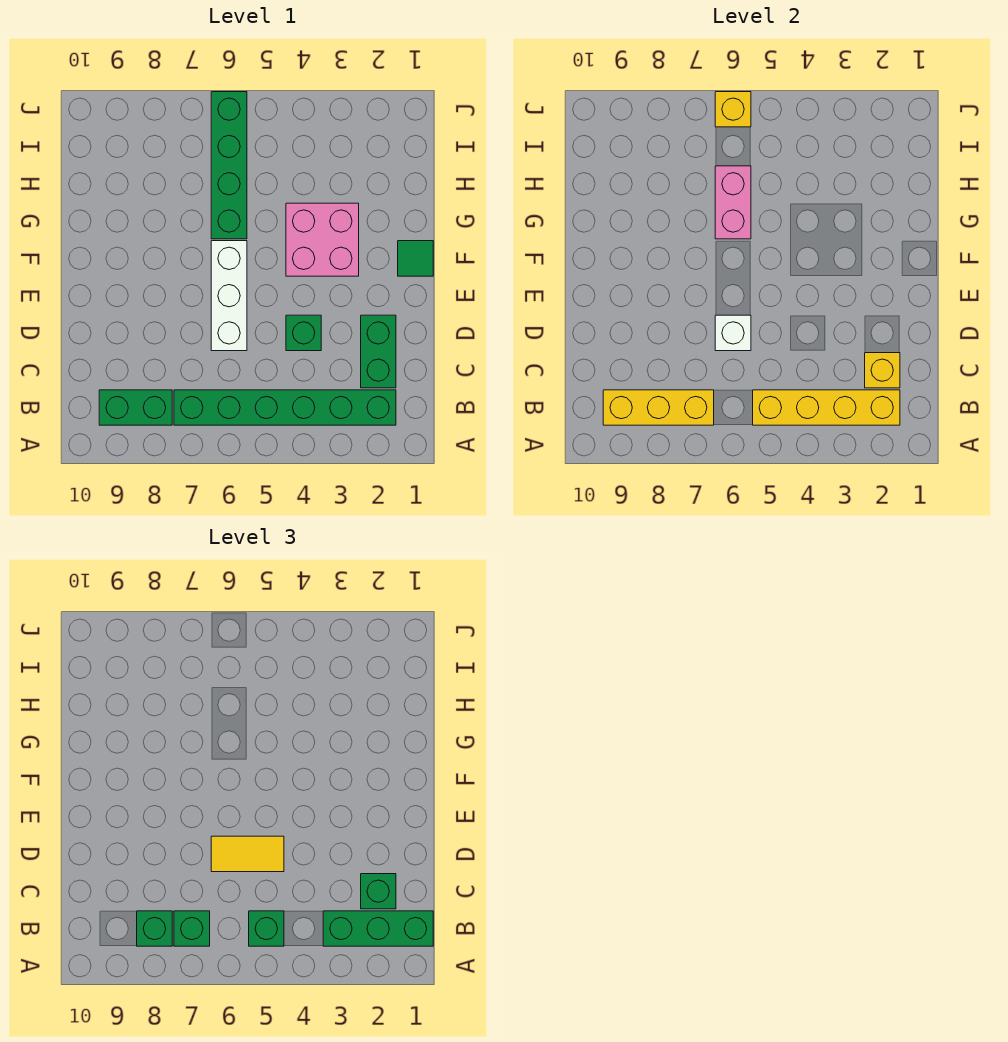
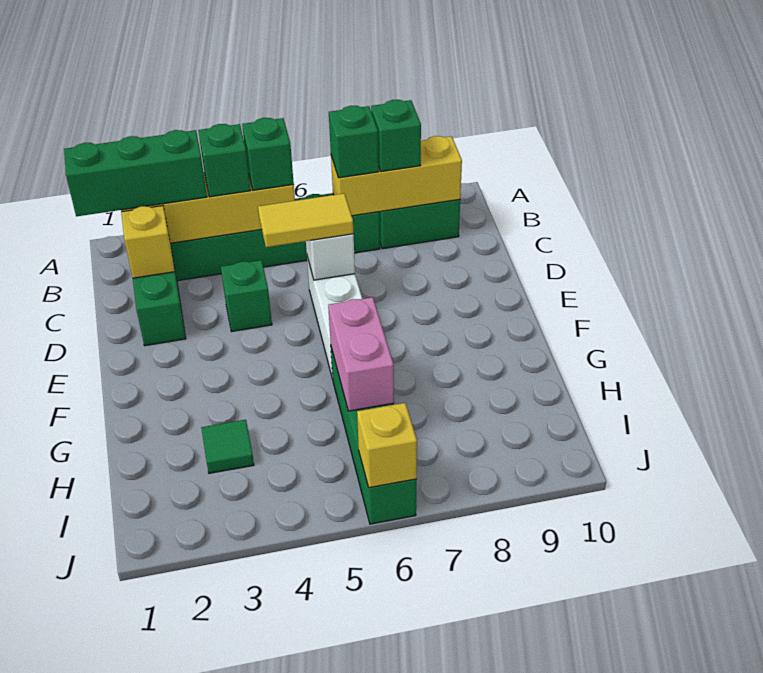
green 1x1 brick [361,874,396,909] -> green 1x1 brick moved to [198,124,251,197]
green 1x1 tile [398,241,433,276] -> green 1x1 tile moved to [201,420,254,473]
pink 2x2 brick [286,203,359,276] -> none

